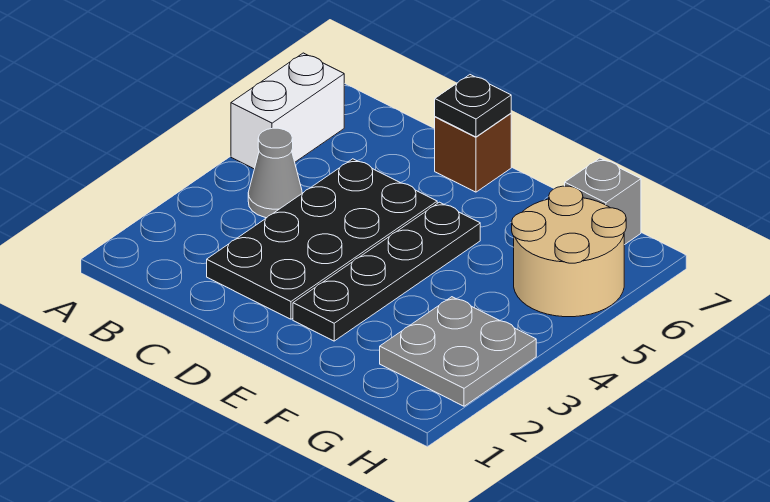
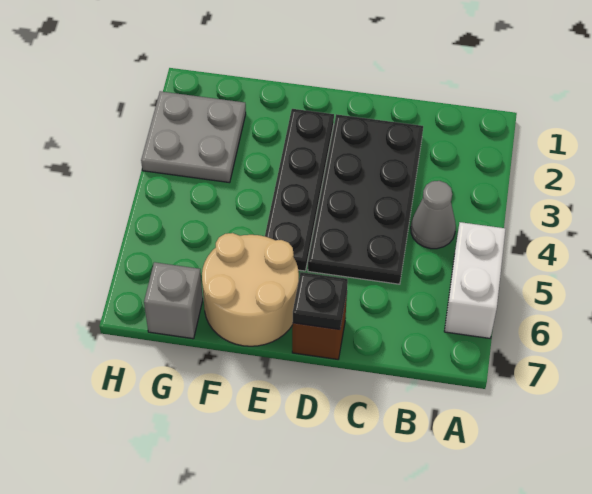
tan 2x2 round brick [512,186,626,317] -> tan 2x2 round brick moved to [202,233,299,346]

